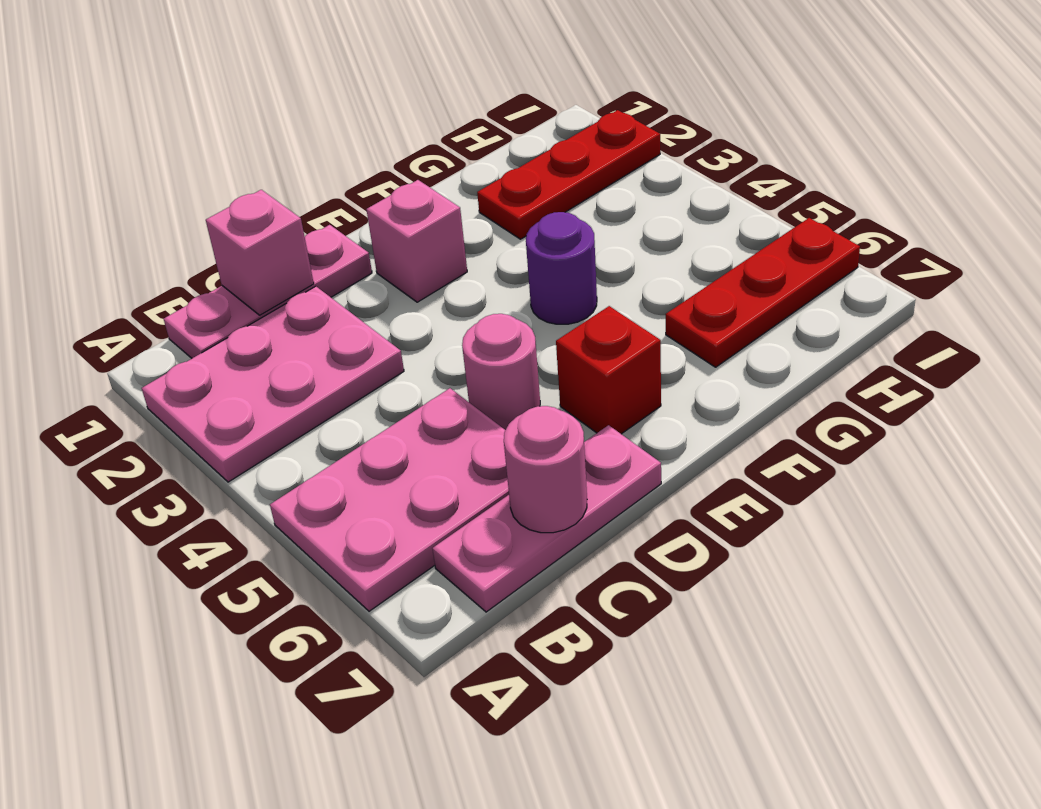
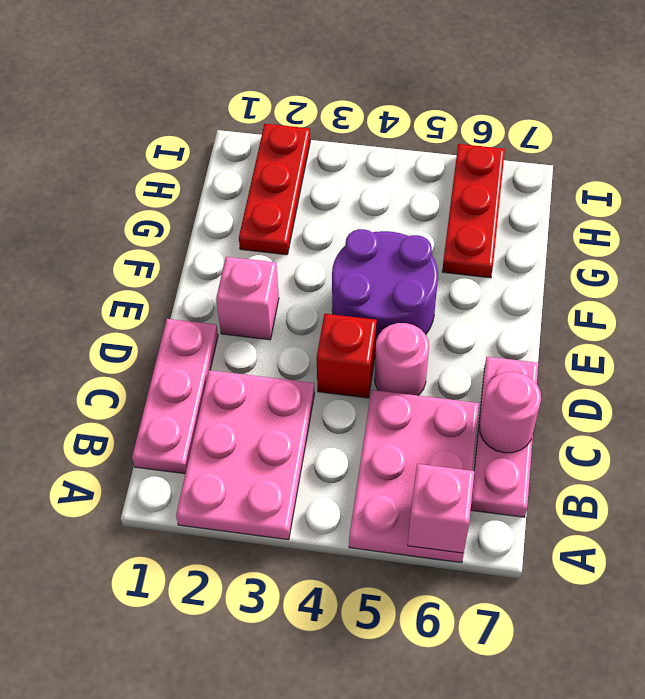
pink 1x1 brick [206,190,314,315] -> pink 1x1 brick moved to [408,464,474,553]
red 1x1 brick [556,306,661,434] -> red 1x1 brick moved to [316,314,377,398]
purple 1x1 round brick [526,212,597,324] -> purple 2x2 round brick [332,229,438,352]

